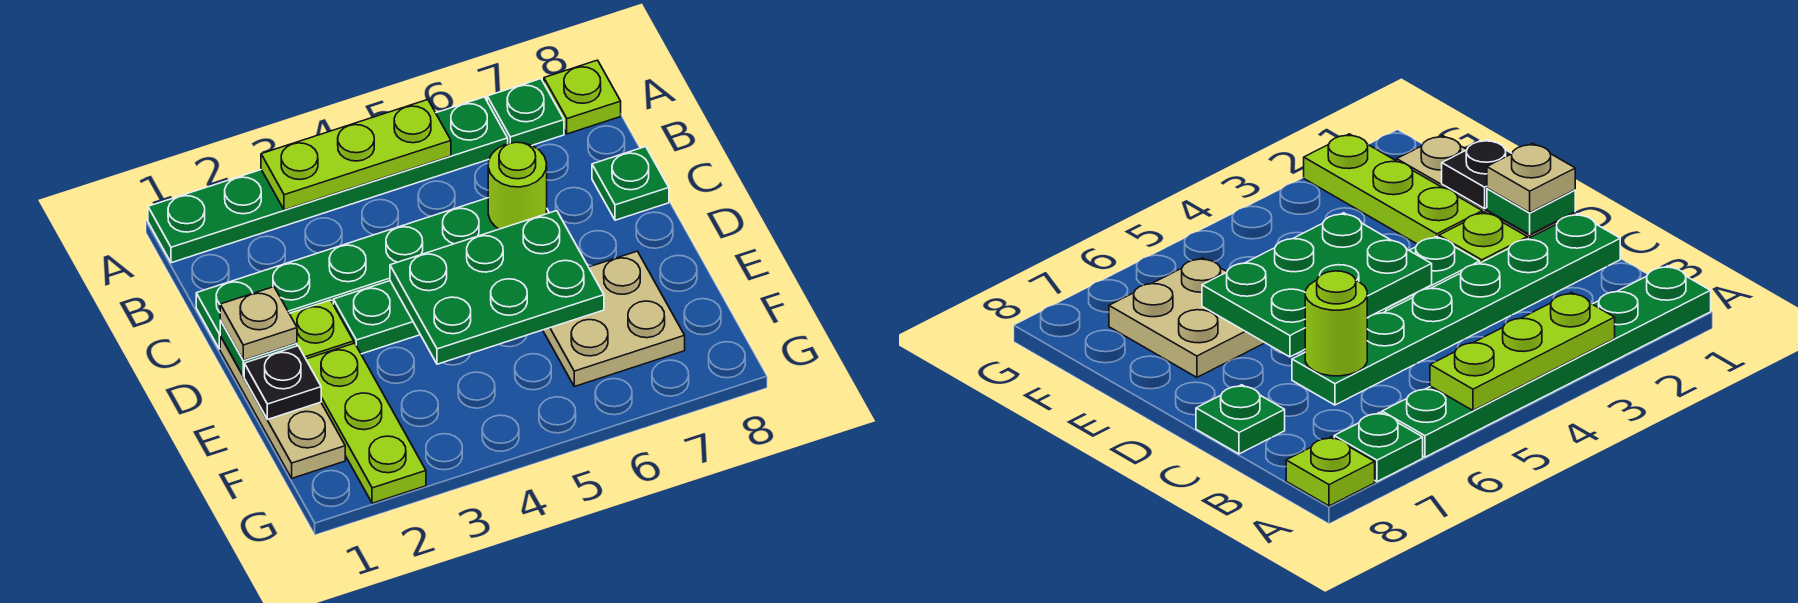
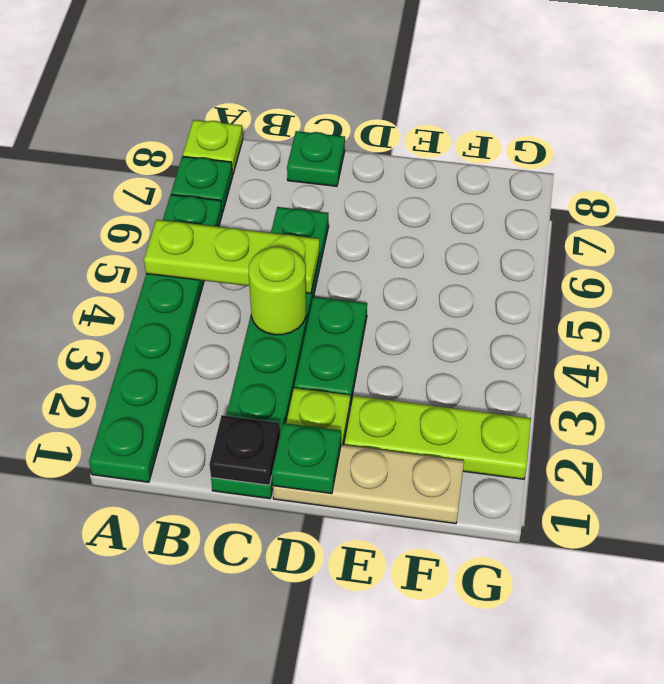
lime 1x3 plate [261,100,451,210] -> lime 1x3 plate turned to [144,219,320,294]
lime 1x1 round brick [488,142,547,229] -> lime 1x1 round brick moved to [249,247,306,335]
tan 1x1 plate [220,287,297,360] -> none
green 2x3 plate [390,211,604,364] -> none
black 1x1 plate [244,346,321,419] -> black 1x1 plate moved to [209,415,280,485]
tan 2x2 plate [543,251,685,386] -> none

